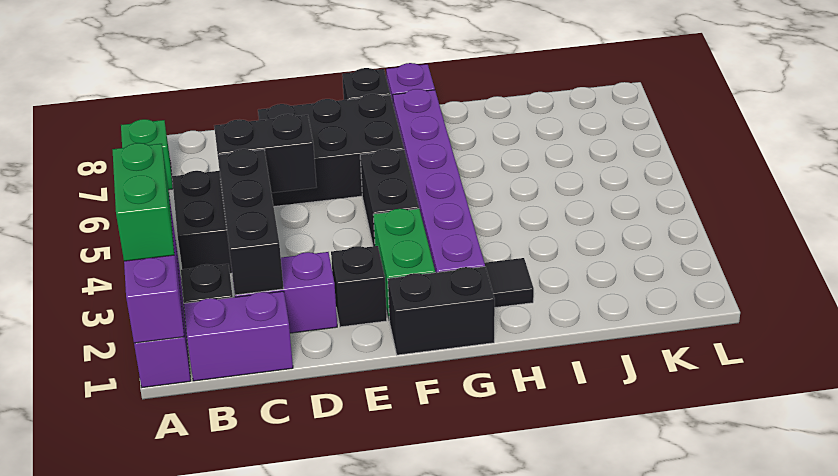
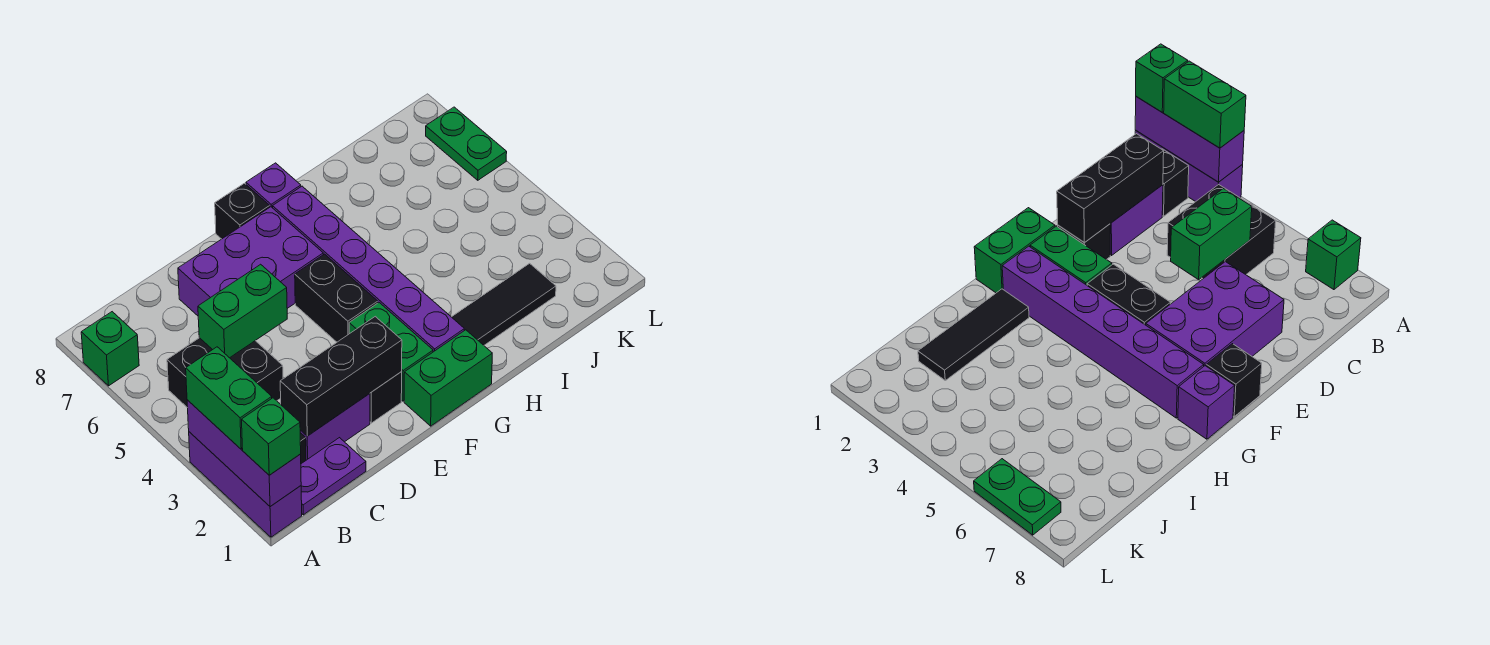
none -> green 1x1 brick [242,398,301,475]
purple 1x2 brick [184,291,293,381] -> purple 1x2 plate [301,438,366,515]
black 1x3 brick [218,149,284,295] -> black 1x3 brick turned to [280,317,402,436]
black 1x2 brick [214,114,316,193] -> green 1x2 brick [198,264,287,358]
black 2x3 brick [258,94,404,207] -> purple 2x3 brick [178,207,323,316]
black 1x2 brick [388,267,495,355] -> green 1x2 brick [404,330,492,426]
black 1x1 tile [485,258,534,308] -> black 1x3 tile [452,263,556,345]
none -> green 1x2 plate [426,107,507,180]

